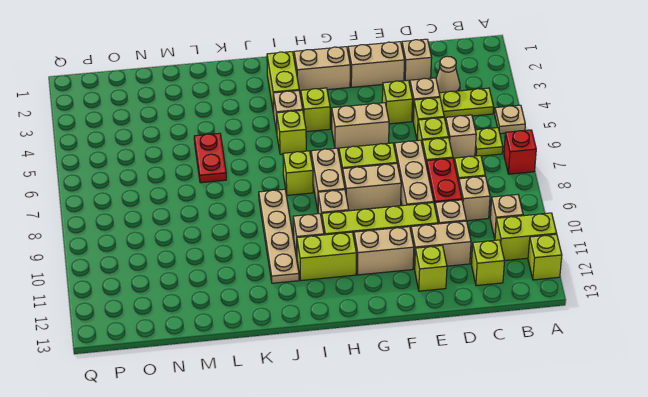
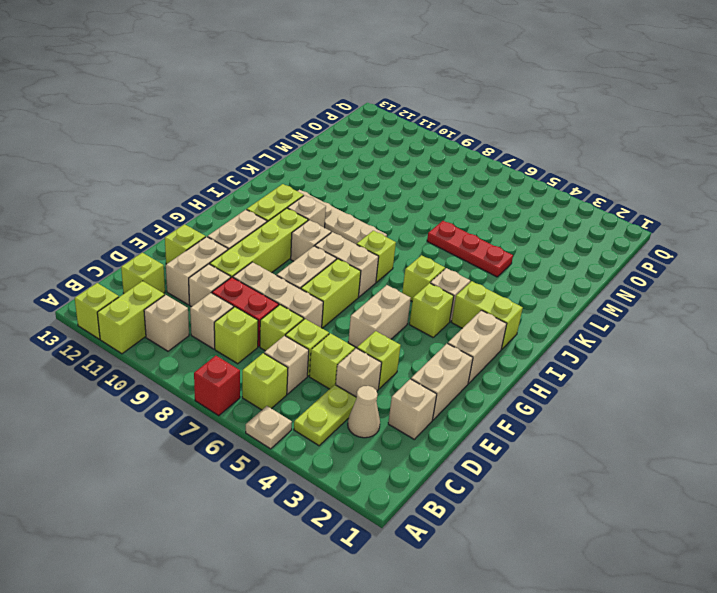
lime 1x1 plate [475,128,503,156] -> lime 1x1 brick [242,353,288,410]
red 1x2 plate [194,133,226,183] -> red 1x3 plate [427,221,513,277]

